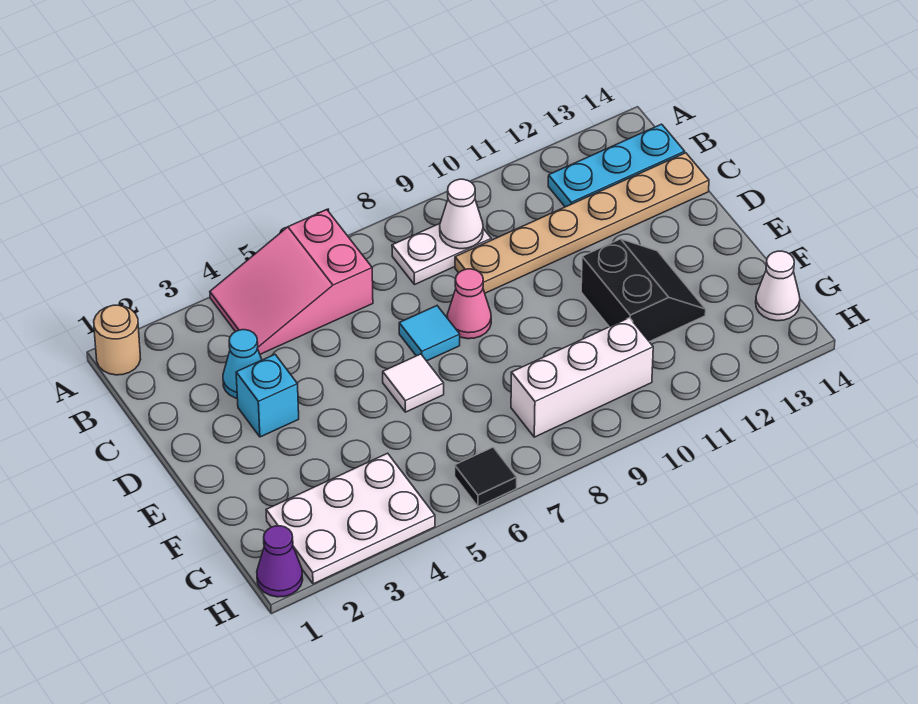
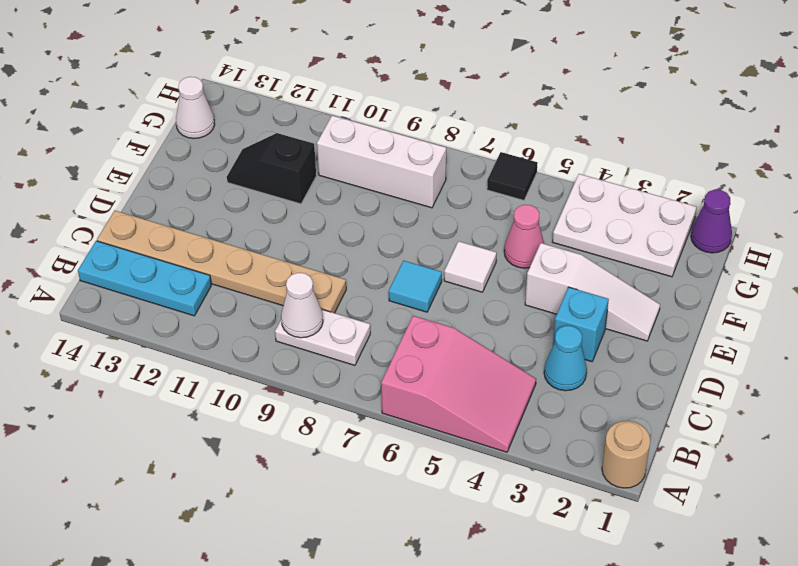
pink 1x1 cone [447,269,491,339] -> pink 1x1 cone moved to [504,205,544,268]
none -> white 1x3 slope [525,243,660,341]
black 2x2 slope [581,239,706,342] -> black 1x2 slope [227,133,316,204]

